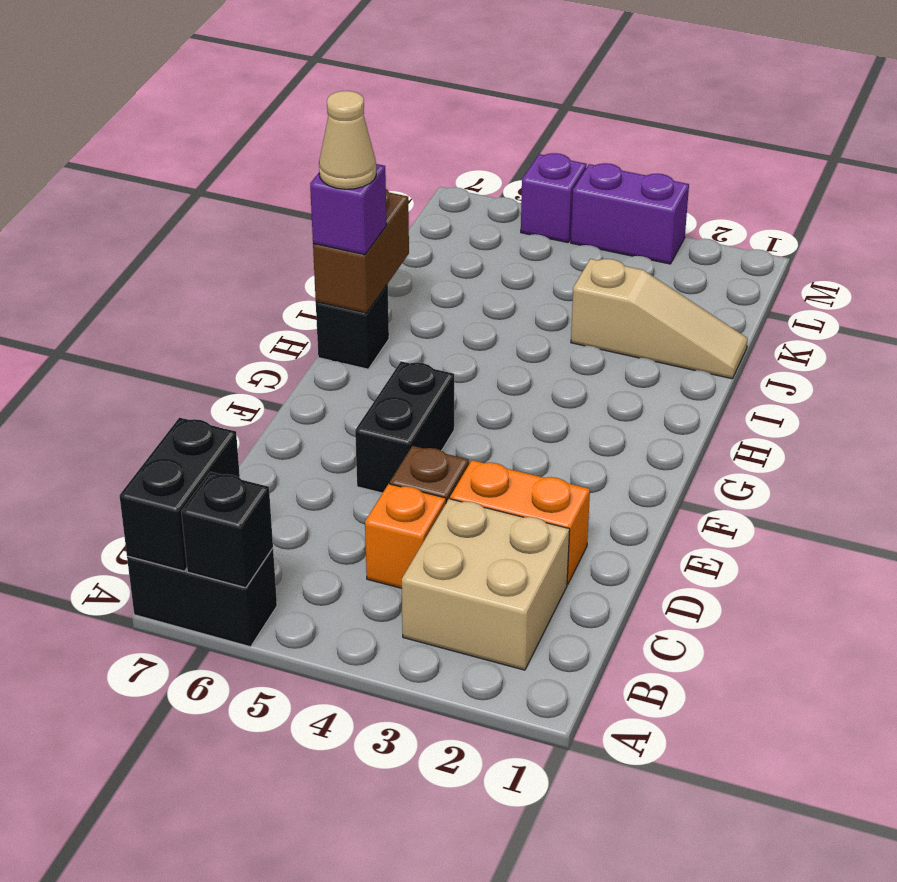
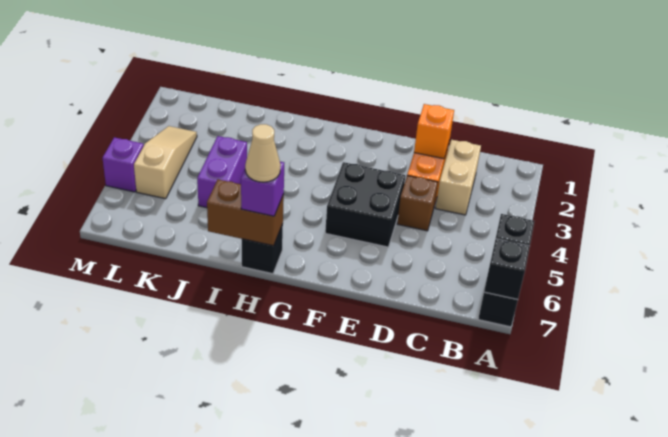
black 1x2 brick [119,418,240,571] -> black 1x1 brick [484,239,530,300]
tan 2x2 brick [402,499,570,670] -> tan 1x2 brick [436,140,481,215]
orange 1x1 brick [365,484,446,588] -> orange 1x1 brick moved to [414,104,454,159]
black 1x2 brick [355,361,454,493] -> black 2x2 brick [325,162,405,247]
tan 1x3 slope [571,259,748,379] -> tan 1x3 slope moved to [134,126,197,199]
purple 1x2 brick [571,163,689,264] -> purple 1x2 brick moved to [197,136,247,208]

